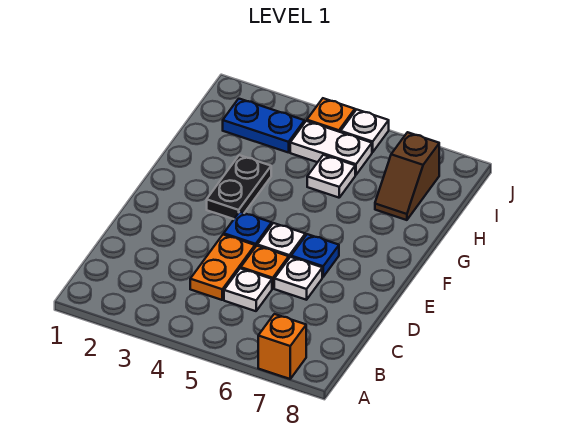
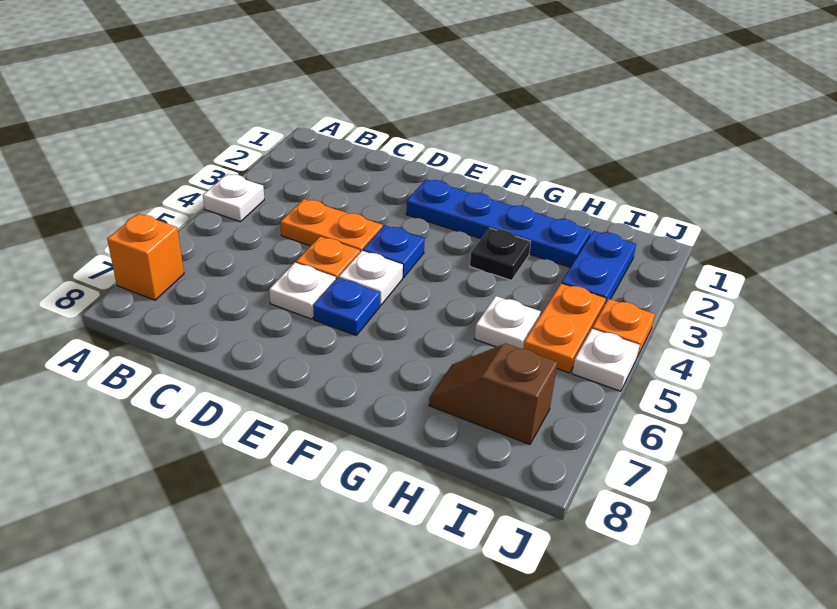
white 1x1 plate [224,268,272,311] -> white 1x1 plate moved to [203,174,264,222]
none -> blue 1x4 plate [406,179,591,267]
black 1x2 plate [207,155,271,219] -> black 1x1 plate [470,228,531,280]
white 1x2 plate [290,121,372,175] -> orange 1x2 plate [524,283,606,373]

